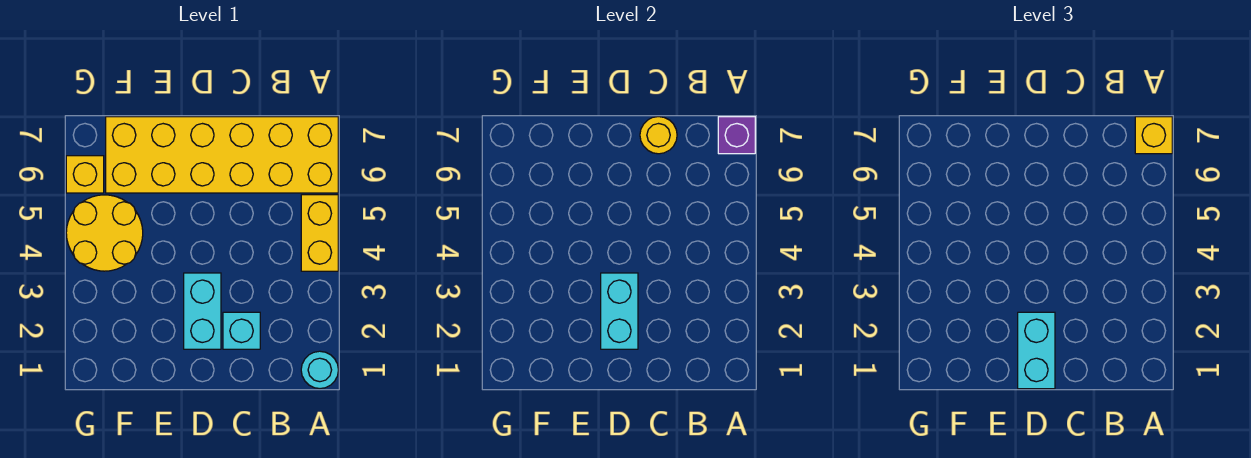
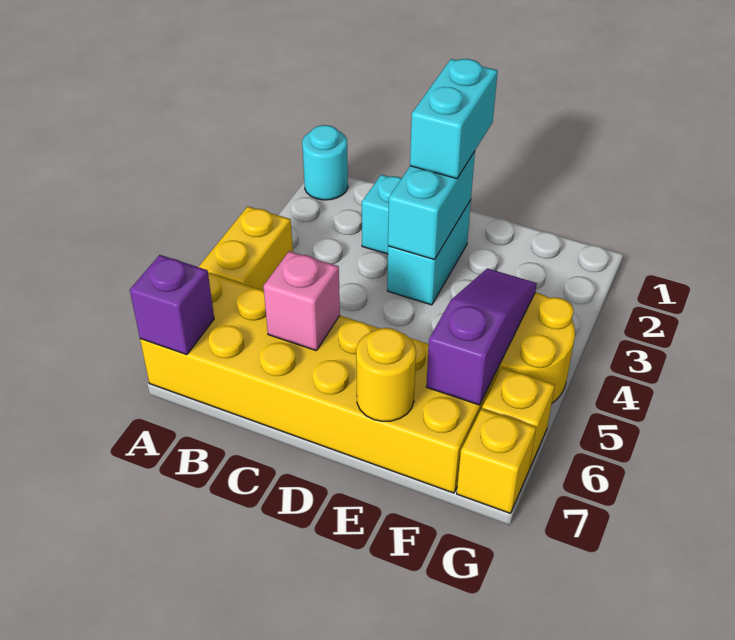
yellow 1x1 brick [1135,117,1172,154] -> yellow 1x1 brick moved to [457,409,536,513]
none -> pink 1x1 brick [263,251,340,351]
yellow 1x1 round brick [640,117,677,154] -> yellow 1x1 round brick moved to [356,328,416,422]
none -> purple 1x3 slope [426,268,537,405]

